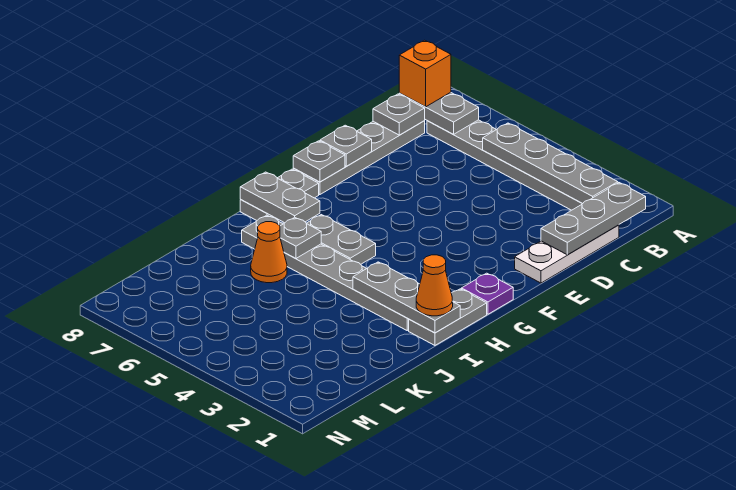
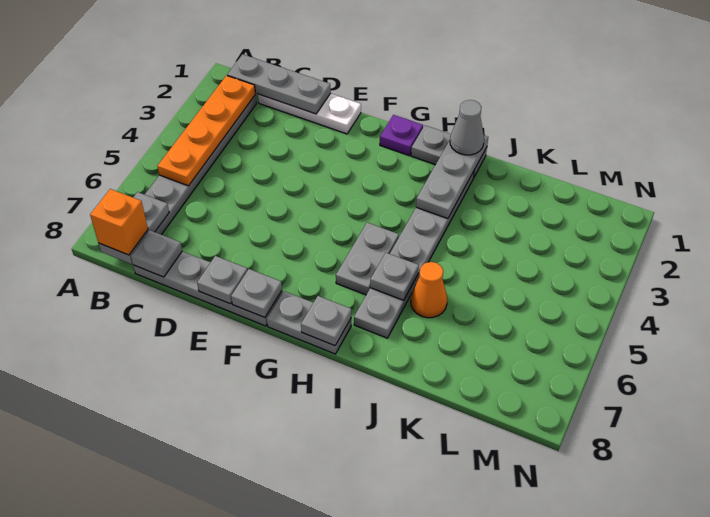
grey 1x4 plate [483,123,618,204] -> orange 1x4 plate [157,76,255,186]
grey 1x2 plate [240,172,320,223] -> grey 1x1 plate [301,296,351,346]
orange 1x1 cone [416,255,453,316] -> grey 1x1 cone [450,100,484,155]

